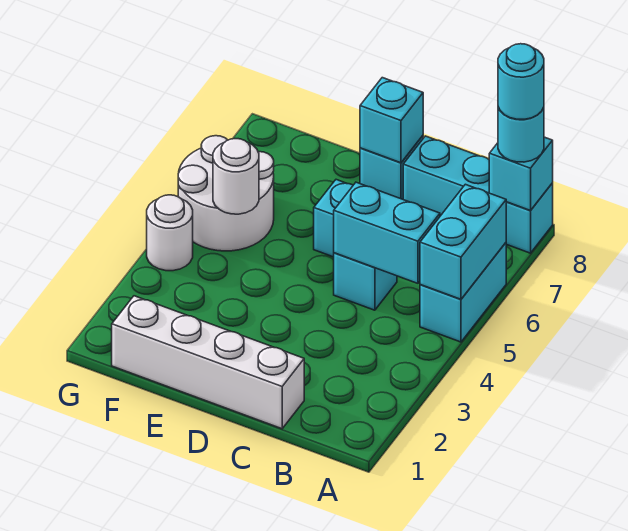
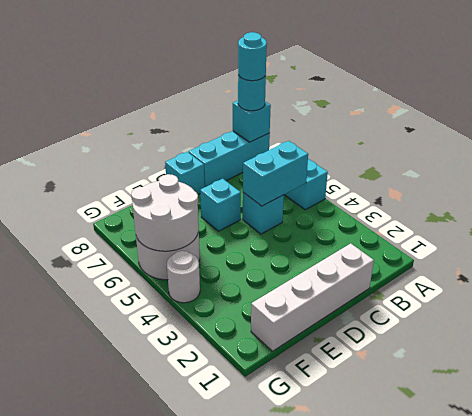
cyan 1x2 brick [420,184,506,299] -> none
cyan 1x1 brick [360,78,423,163] -> none
white 1x1 round brick [213,139,259,214] -> white 2x2 round brick [131,174,199,251]

